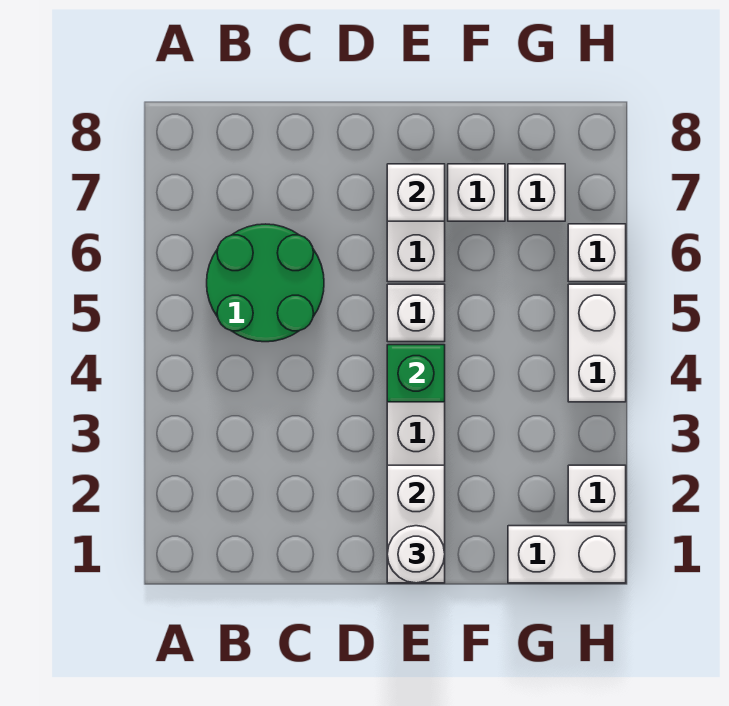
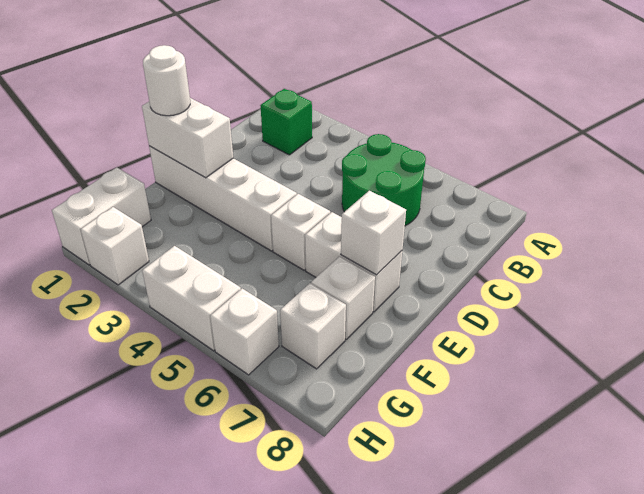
green 1x1 brick [387,345,445,402] -> green 1x1 brick moved to [260,89,312,155]

